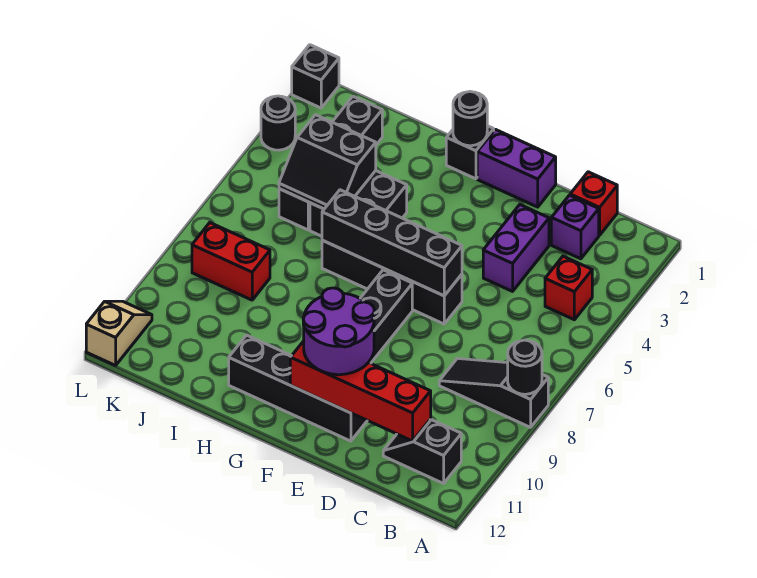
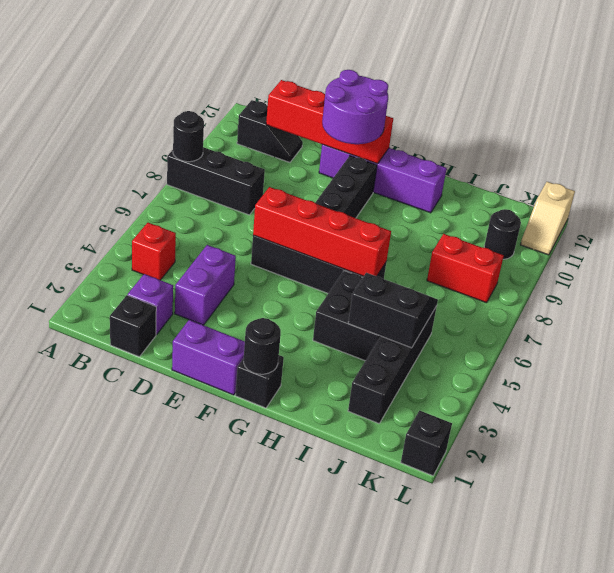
black 1x3 slope [439,358,548,427] -> black 1x3 brick [167,147,265,215]
red 1x1 brick [570,172,617,235] -> black 1x1 brick [110,295,156,357]
black 1x4 brick [322,190,462,296] -> red 1x4 brick [253,187,391,276]
black 1x4 brick [229,335,367,441] -> purple 1x4 brick [319,145,447,213]
black 1x1 round brick [261,96,295,150] -> black 1x1 round brick moved to [484,209,521,259]

